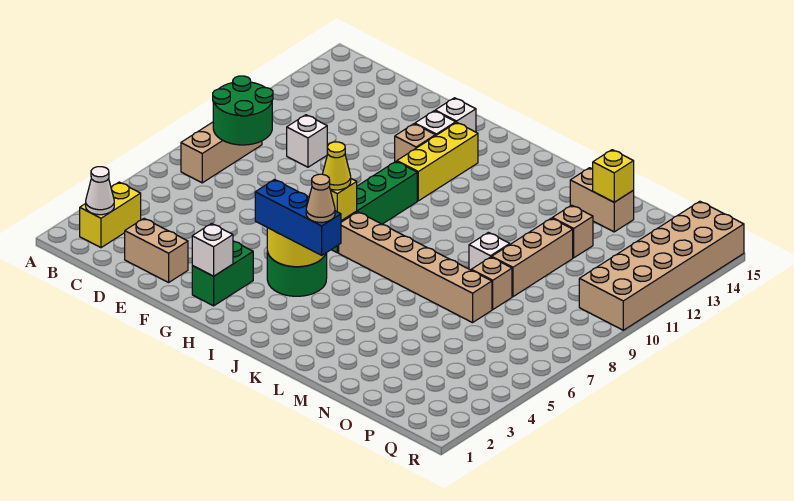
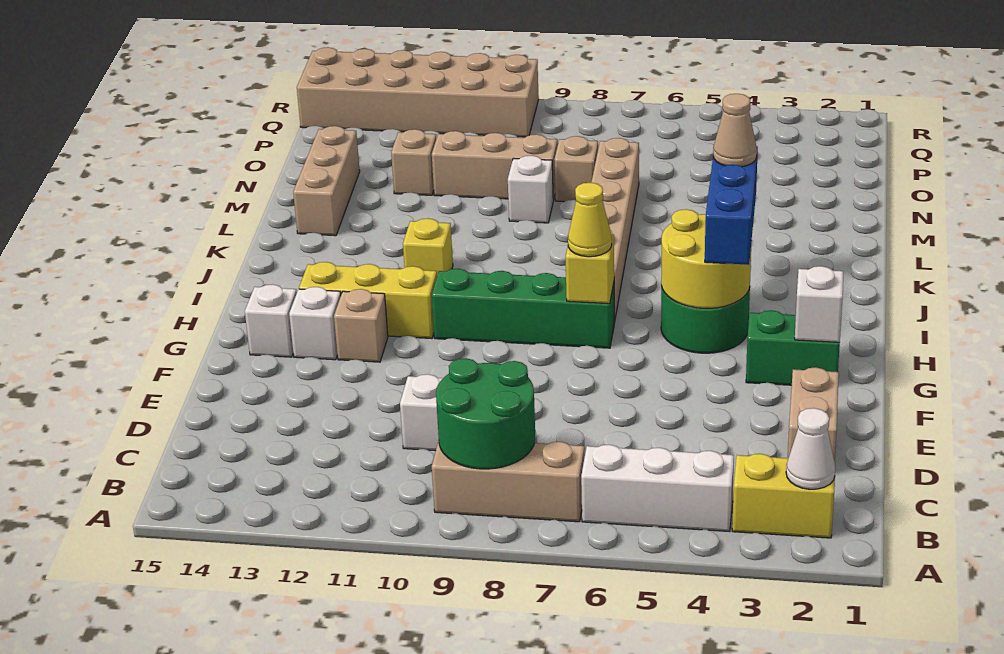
none -> white 1x3 brick [581,445,734,532]
tan 1x2 brick [570,168,634,232] -> tan 1x3 brick [293,126,360,236]
yellow 1x1 brick [593,150,634,202] -> yellow 1x1 brick moved to [403,218,453,275]

